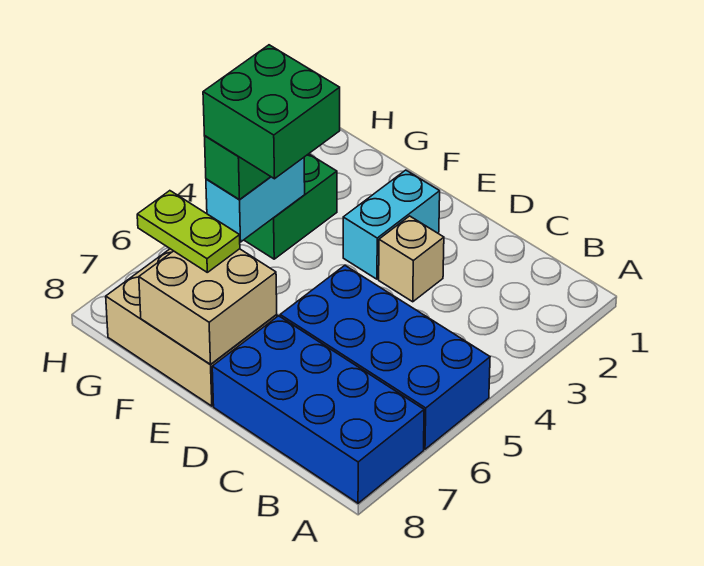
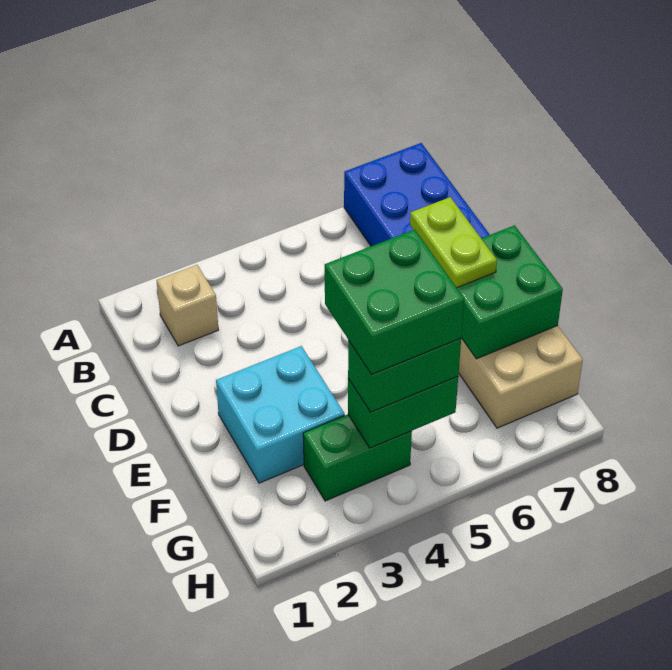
blue 2x4 brick [280,266,490,449] -> none
tan 1x1 brick [379,216,444,302] -> tan 1x1 brick moved to [157,265,218,346]
cyan 1x2 brick [343,170,440,279] -> cyan 2x2 brick [216,346,345,483]
tan 2x2 brick [139,249,277,365] -> green 2x2 brick [457,225,563,359]
lime 1x2 plate [137,191,240,272] -> lime 1x2 plate moved to [410,197,497,288]
cyan 1x2 brick [206,158,305,242] -> green 1x2 brick [348,377,458,448]

